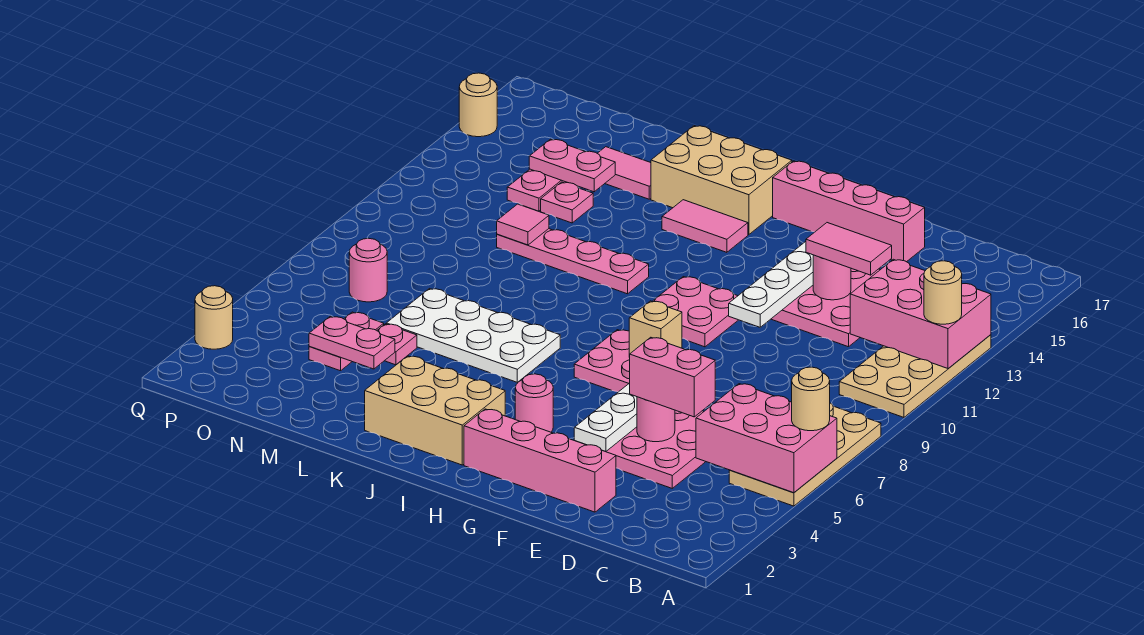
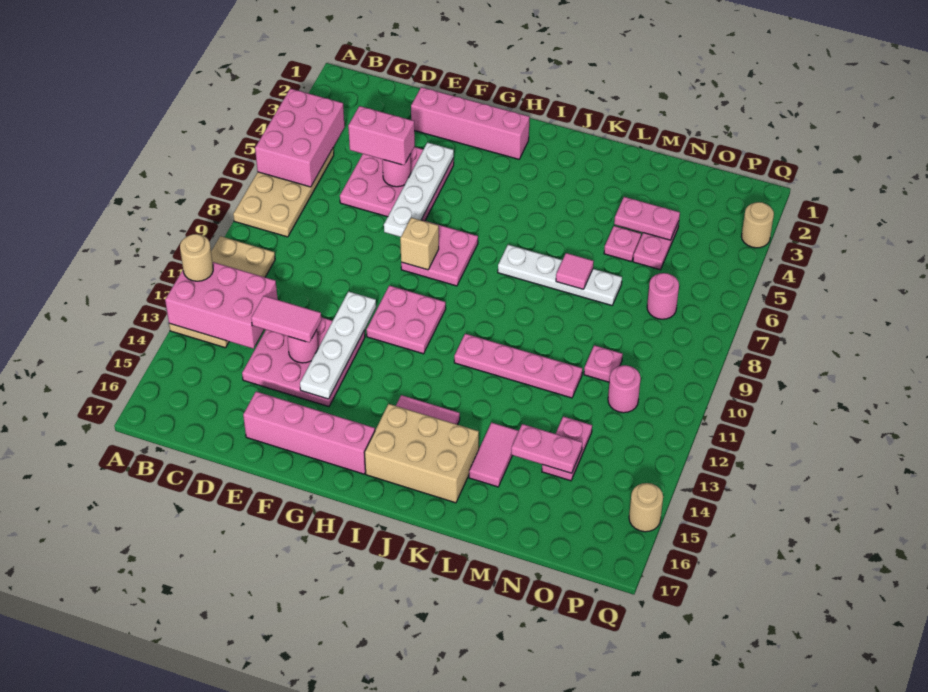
pink 2x3 brick [696,384,837,493] -> pink 2x3 brick turned to [255,89,345,187]
tan 1x1 round brick [792,367,830,431] -> none
pink 1x1 round brick [515,374,553,432] -> pink 1x1 round brick moved to [608,365,641,413]
tan 2x3 brick [365,356,505,465] -> none
white 2x4 plate [386,289,560,382] -> white 1x4 plate [498,245,622,305]
pink 1x2 tile [597,147,651,199] -> pink 1x2 tile turned to [469,422,519,487]
pink 1x1 tile [497,204,549,245] -> pink 1x1 tile moved to [556,253,594,289]
pink 1x1 plate [541,182,593,223] -> pink 1x1 plate moved to [584,345,623,382]

